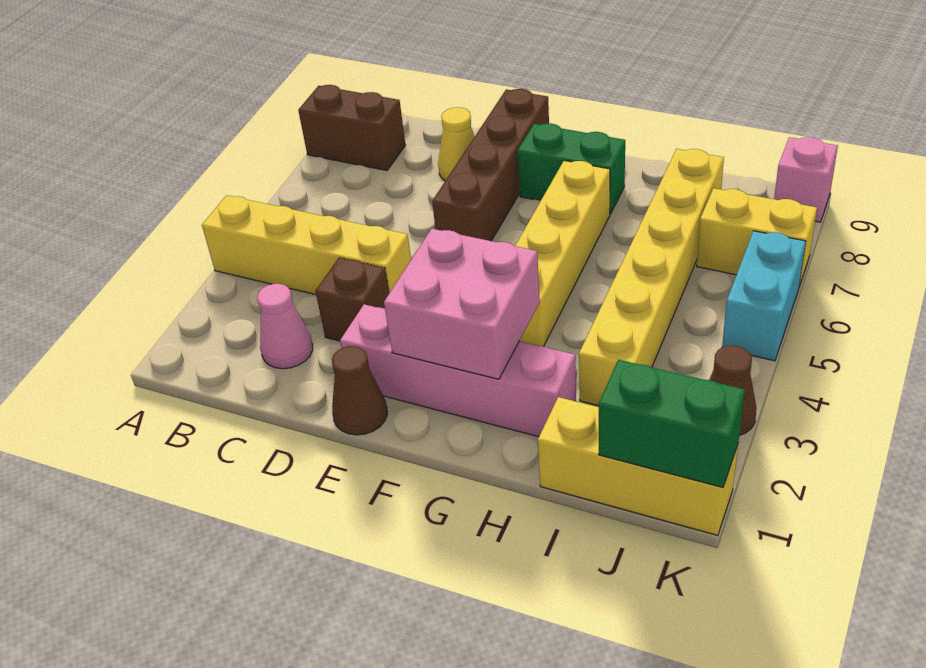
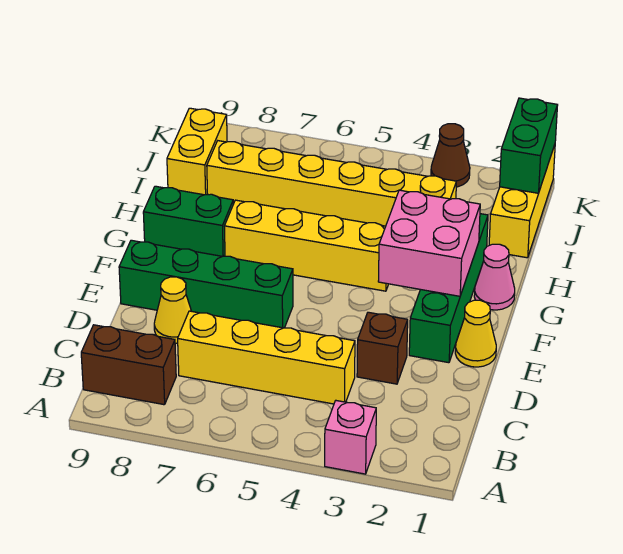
yellow 1x4 brick [202,195,411,295] -> yellow 1x4 brick turned to [178,311,355,404]
brown 1x2 brick [298,85,405,171] -> brown 1x2 brick turned to [81,325,176,405]
pink 1x1 cone [257,284,313,369] -> pink 1x1 cone moved to [474,244,515,310]
brown 1x1 cone [332,346,387,435] -> yellow 1x1 cone [455,300,496,367]
pink 1x4 brick [340,304,576,437] -> green 1x4 brick [409,214,488,363]
brown 1x4 brick [432,89,549,241] -> green 1x4 brick [119,240,293,328]
green 1x2 brick [517,123,625,214] -> green 1x2 brick turned to [143,186,233,256]
yellow 1x2 brick [697,188,817,286] -> yellow 1x2 brick moved to [167,108,227,195]
cyan 1x2 brick [722,231,806,361] -> none
pink 1x1 brick [774,137,838,222] -> pink 1x1 brick moved to [325,401,376,474]

